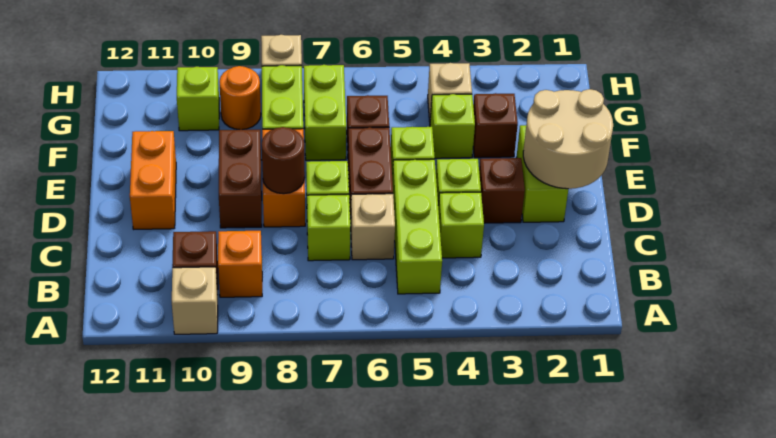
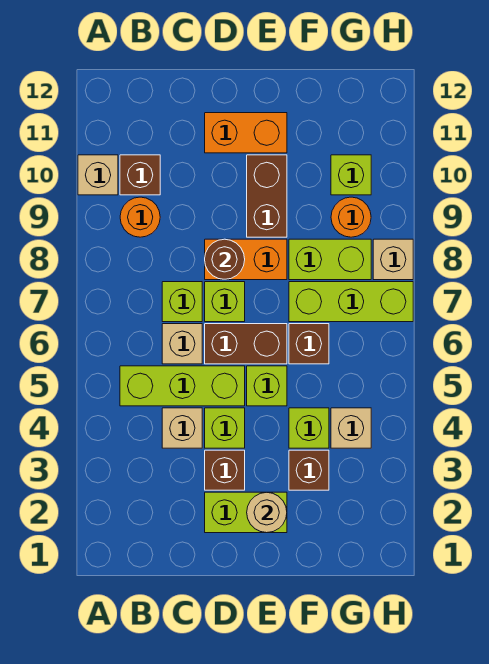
orange 1x1 brick [218,231,262,297] -> orange 1x1 round brick [120,197,160,237]
lime 1x1 brick [438,192,484,258] -> tan 1x1 brick [162,408,202,448]
tan 2x2 round brick [523,89,613,189] -> tan 1x1 round brick [247,492,287,533]
brown 1x2 brick [219,130,262,228] -> brown 1x2 brick turned to [247,155,287,237]
lime 1x2 brick [304,65,346,160] -> lime 1x3 brick [289,282,413,322]

